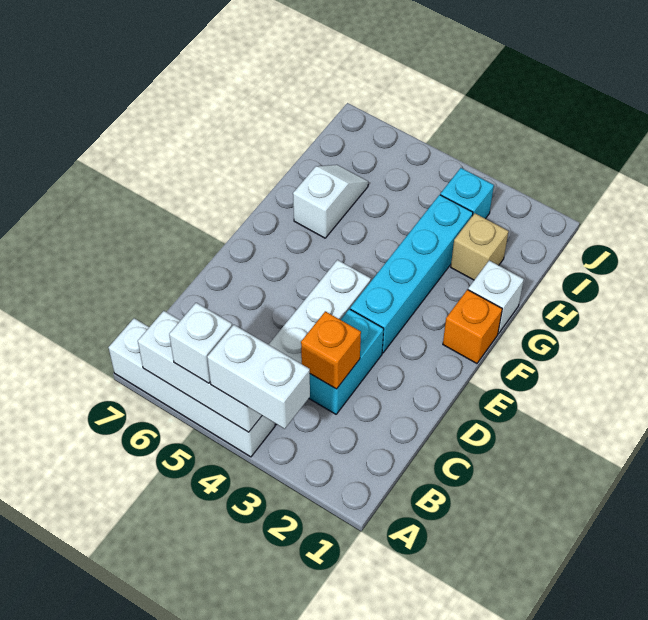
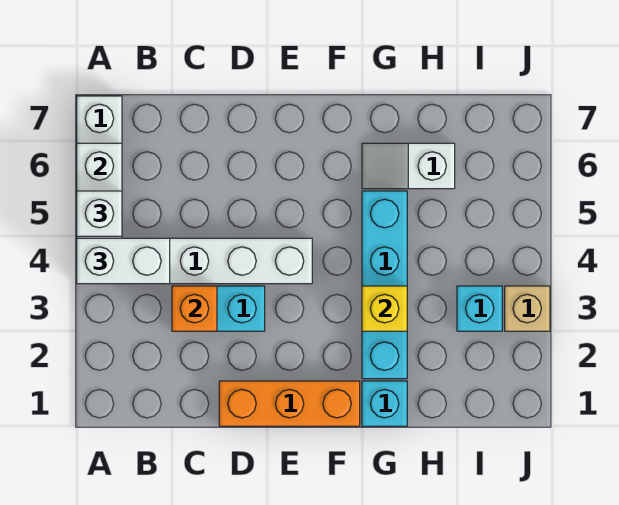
white 1x2 brick [207,325,310,429] -> white 1x2 brick turned to [77,238,170,284]
cyan 1x4 brick [350,195,473,353] -> cyan 1x4 brick turned to [362,191,407,379]
orange 1x1 brick [443,290,502,363] -> orange 1x3 brick [219,381,360,426]
white 1x1 brick [468,261,524,334] -> cyan 1x1 brick [362,381,407,426]
none -> yellow 1x1 brick [362,286,407,331]
white 1x2 slope [293,165,368,238] -> white 1x2 slope turned to [362,143,455,189]
tan 1x1 brick [451,213,508,280] -> tan 1x1 brick moved to [505,286,550,331]

